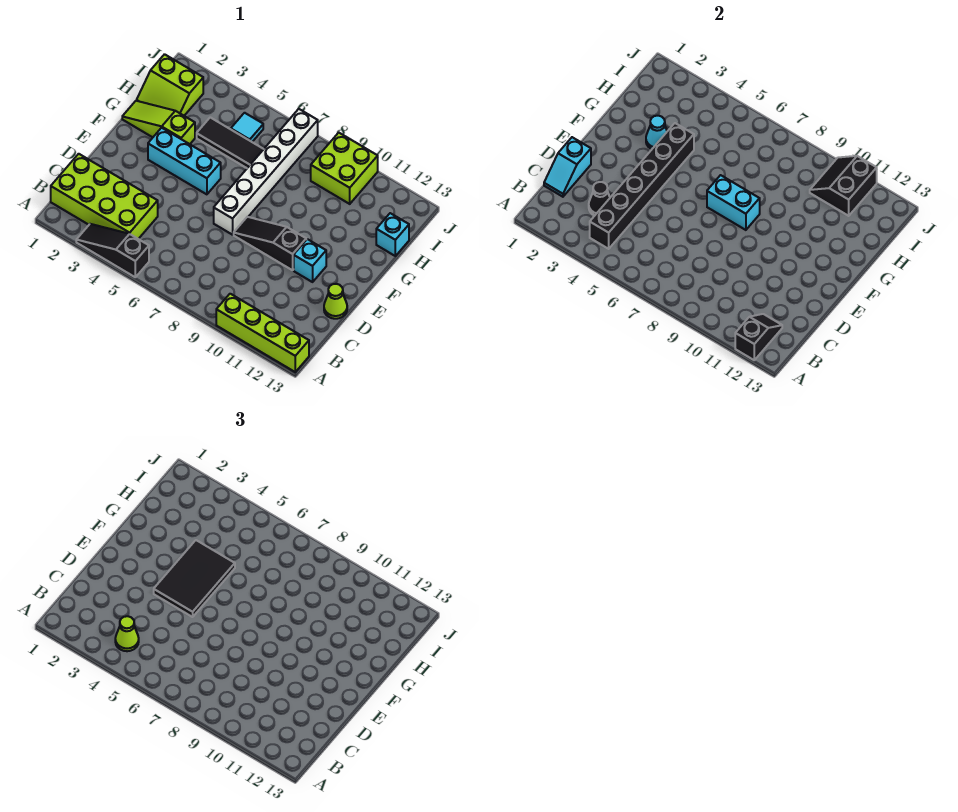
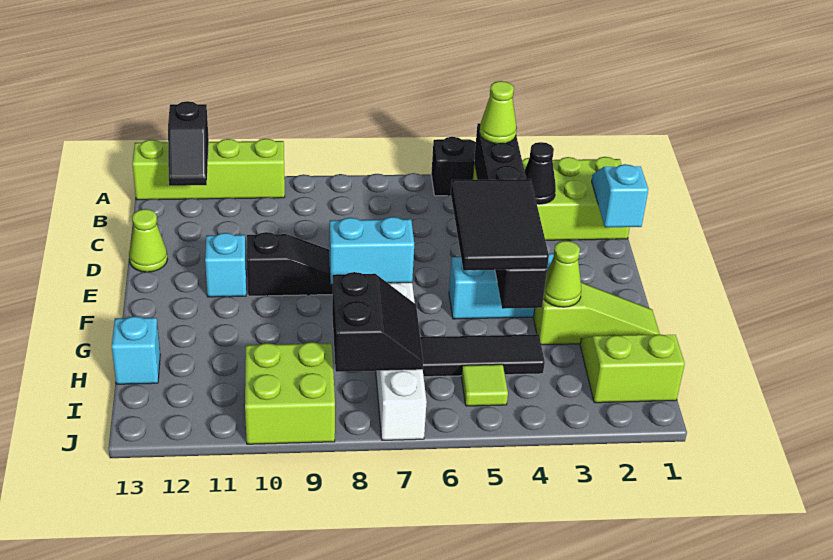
cyan 1x1 cone [646,116,667,149] -> lime 1x1 cone [543,241,581,307]
cyan 1x1 tile [231,113,263,142] -> lime 1x1 tile [461,364,508,406]
black 2x2 slope [810,156,877,216] -> black 2x2 slope moved to [332,272,423,372]

